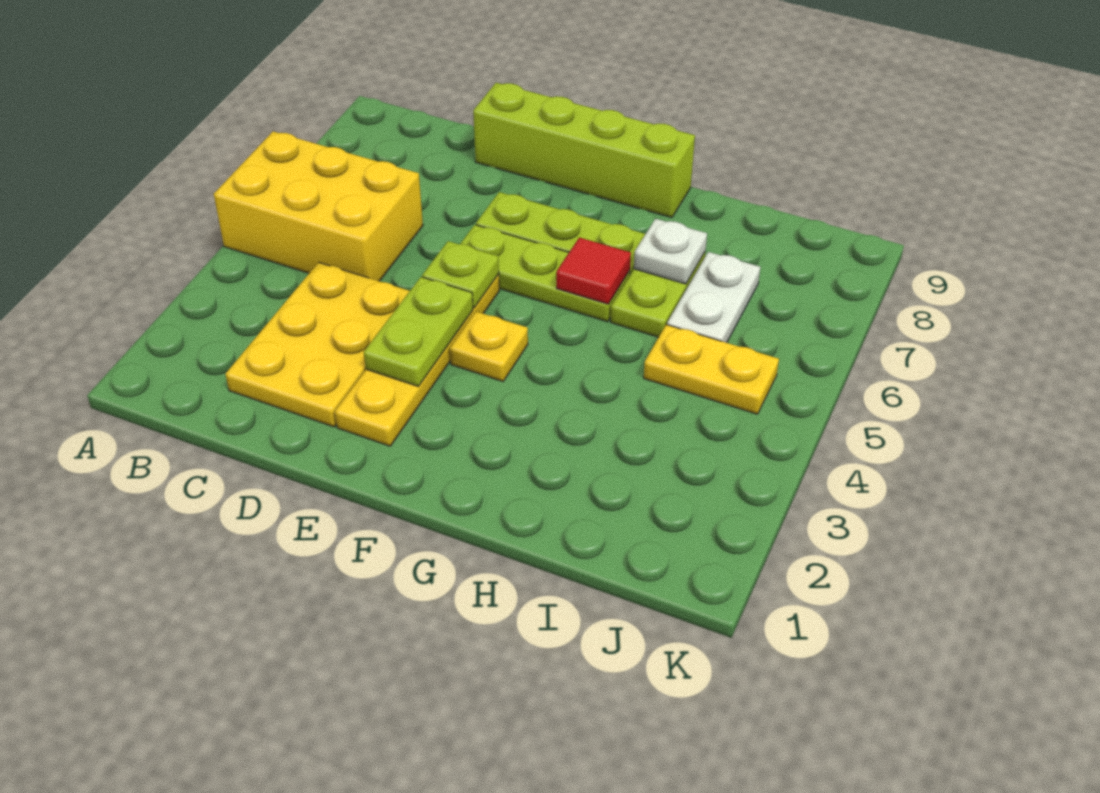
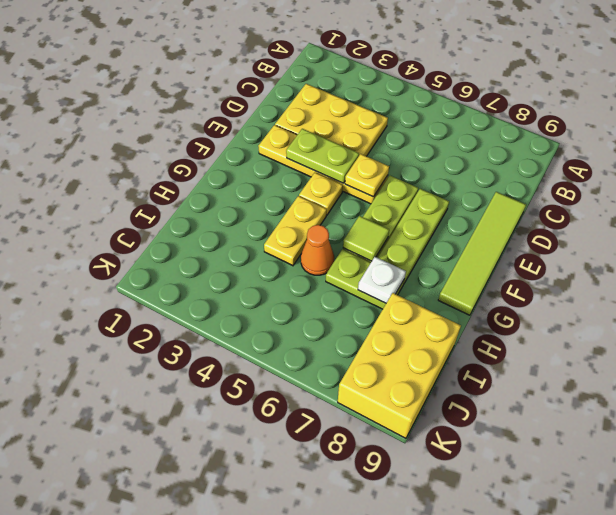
yellow 2x3 brick [214,131,423,281] -> yellow 2x3 brick moved to [338,293,461,438]
lime 1x4 brick [473,83,695,218] -> lime 1x4 tile [438,192,526,315]
lime 1x1 plate [422,241,499,308] -> yellow 1x1 plate [345,154,389,197]
red 1x1 tile [556,238,631,304] -> lime 1x1 tile [343,216,389,261]
none -> orange 1x1 cone [301,225,334,275]
yellow 1x2 plate [644,325,779,414] -> yellow 1x2 plate moved to [264,196,327,266]
white 1x2 plate [667,252,760,343] -> none

